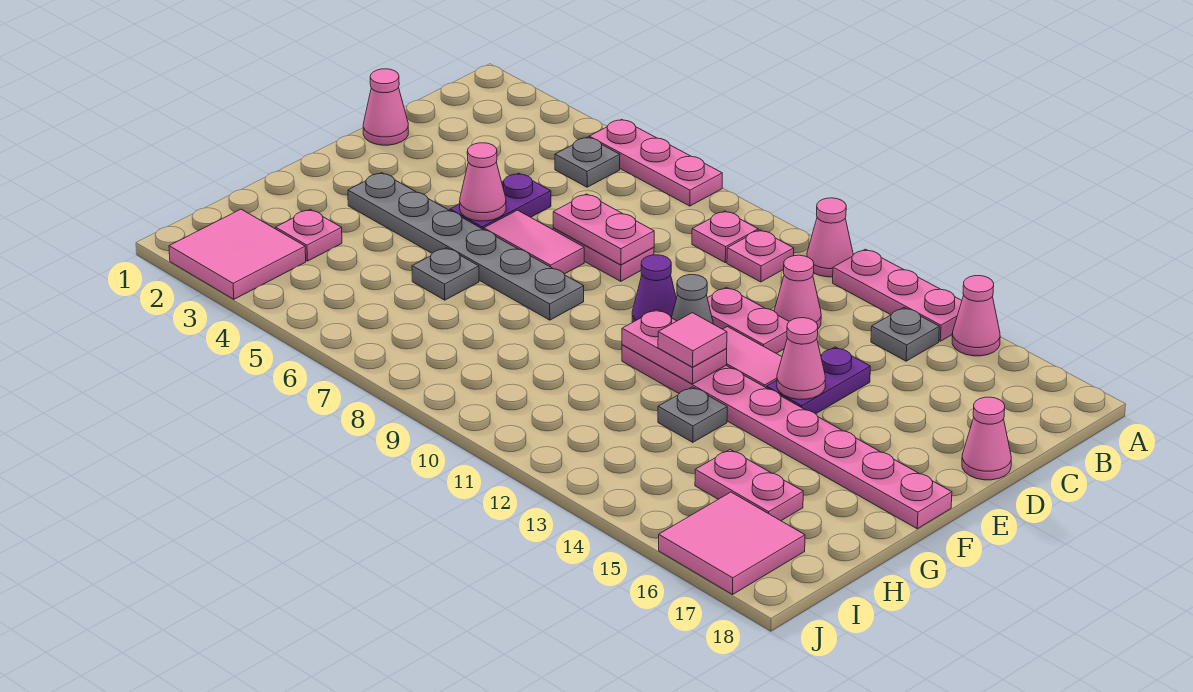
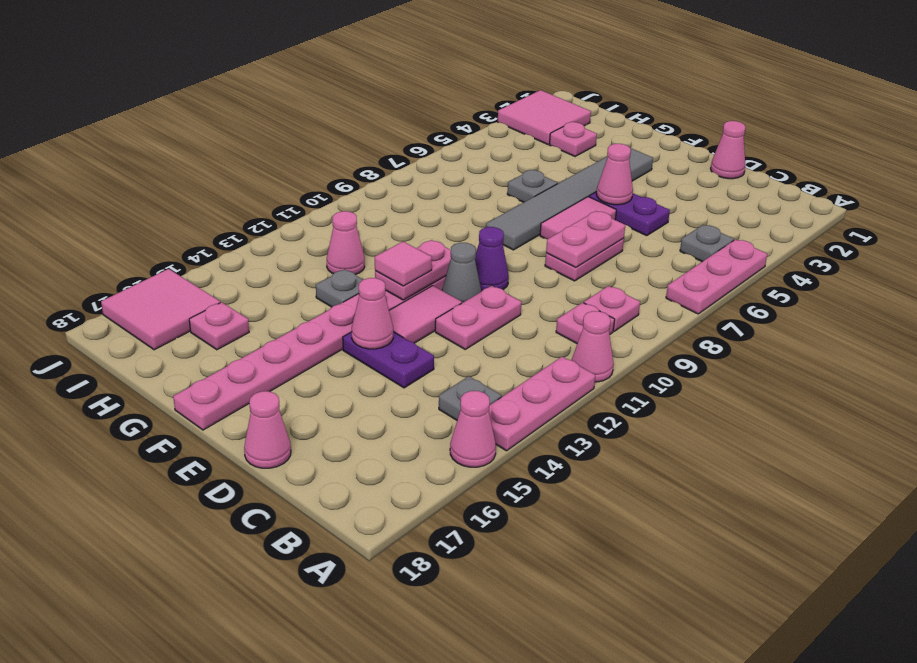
pink 1x1 cone [774,255,821,329] -> pink 1x1 cone moved to [327,211,365,275]
grey 1x6 plate [348,173,584,320] -> grey 1x6 tile [486,148,653,250]
pink 1x2 plate [695,450,803,521] -> pink 1x1 plate [189,302,249,350]

